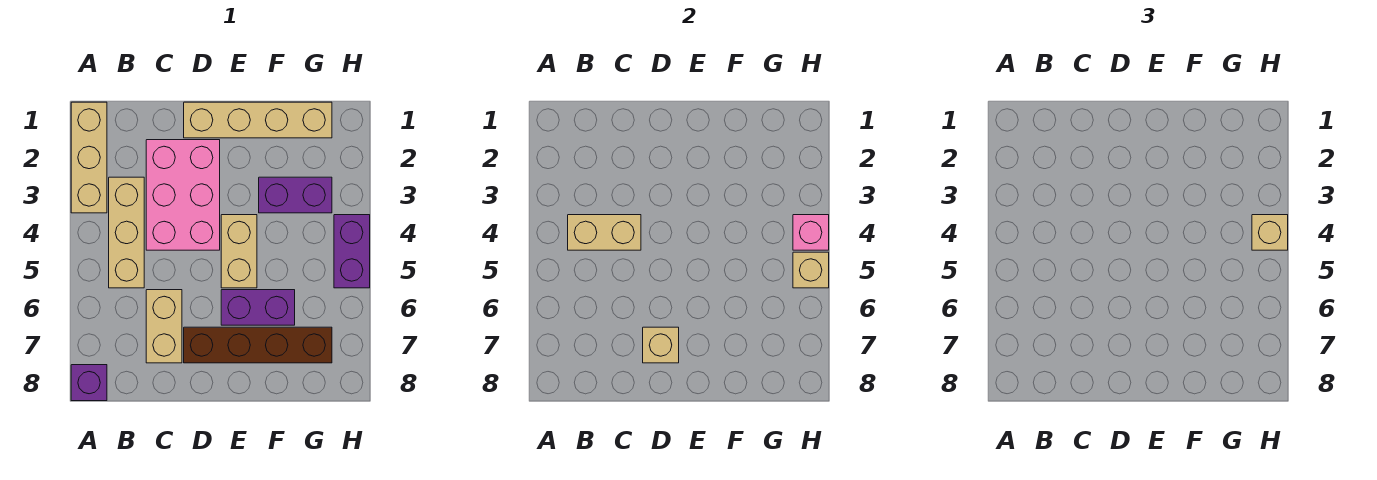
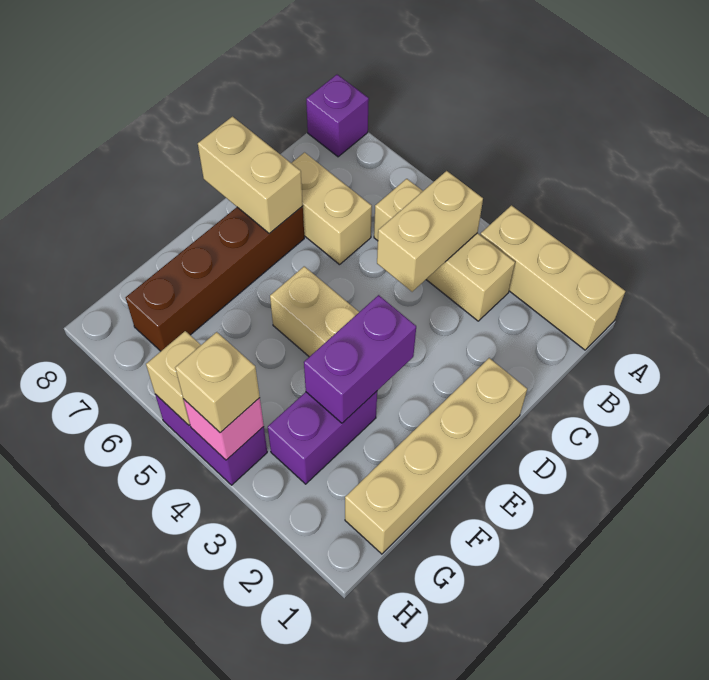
pink 2x3 brick [146,140,220,250] -> none
tan 1x1 brick [643,327,679,363] -> tan 1x2 brick [198,116,303,234]
purple 1x2 brick [221,290,295,325] -> purple 1x2 brick moved to [304,295,416,423]

